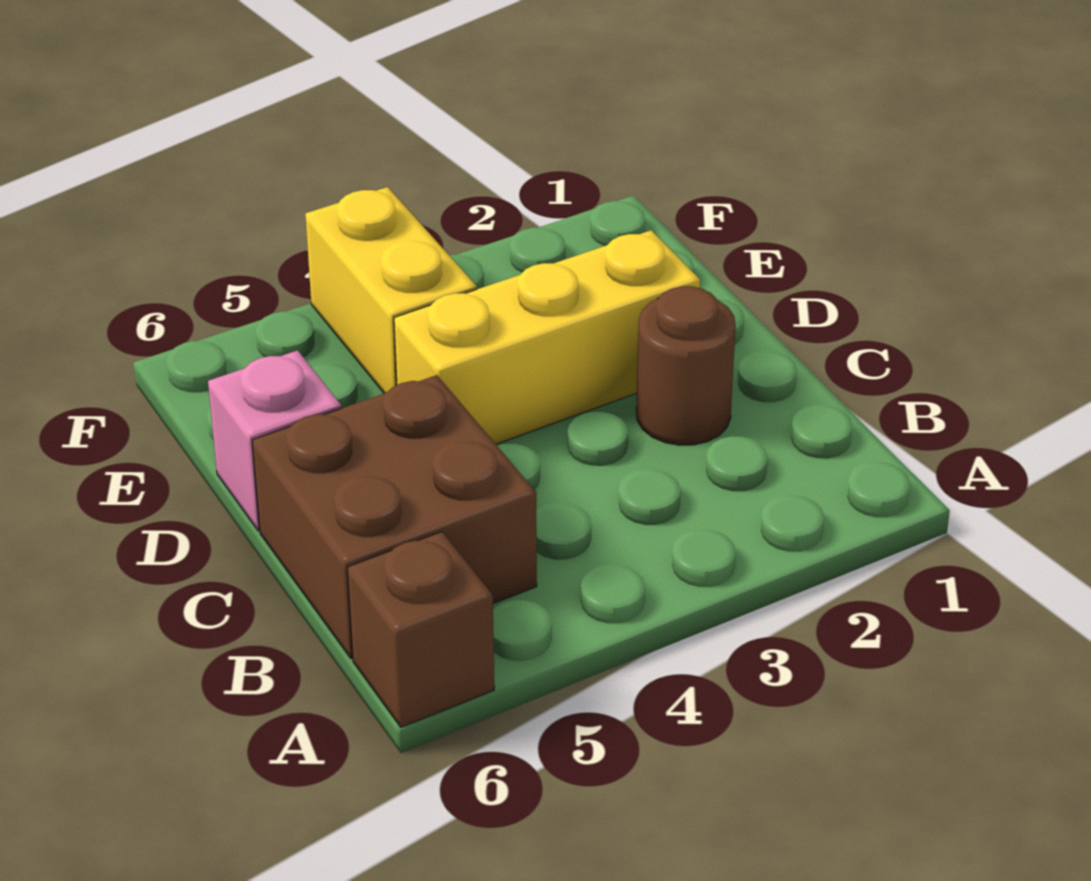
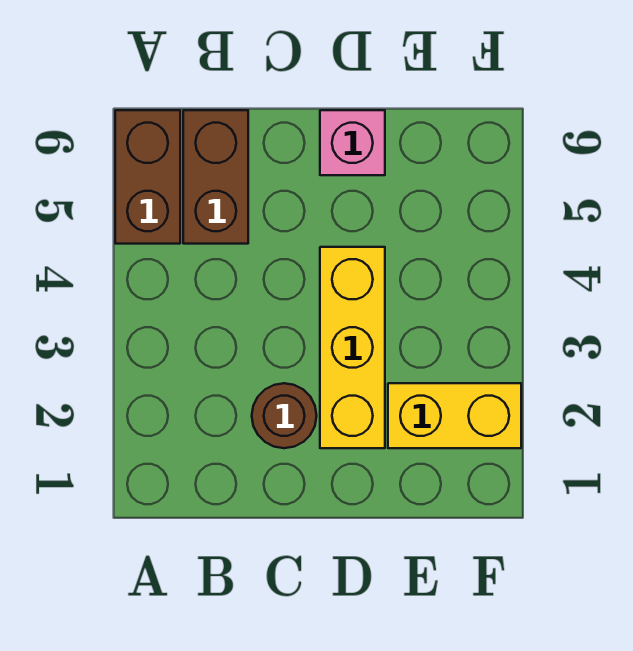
brown 1x1 brick [347,532,494,727] -> brown 1x2 brick [115,110,180,244]
brown 2x2 brick [252,375,537,659] -> brown 1x2 brick [183,110,248,244]
yellow 1x2 brick [305,187,477,393] -> yellow 1x2 brick moved to [388,383,521,448]

